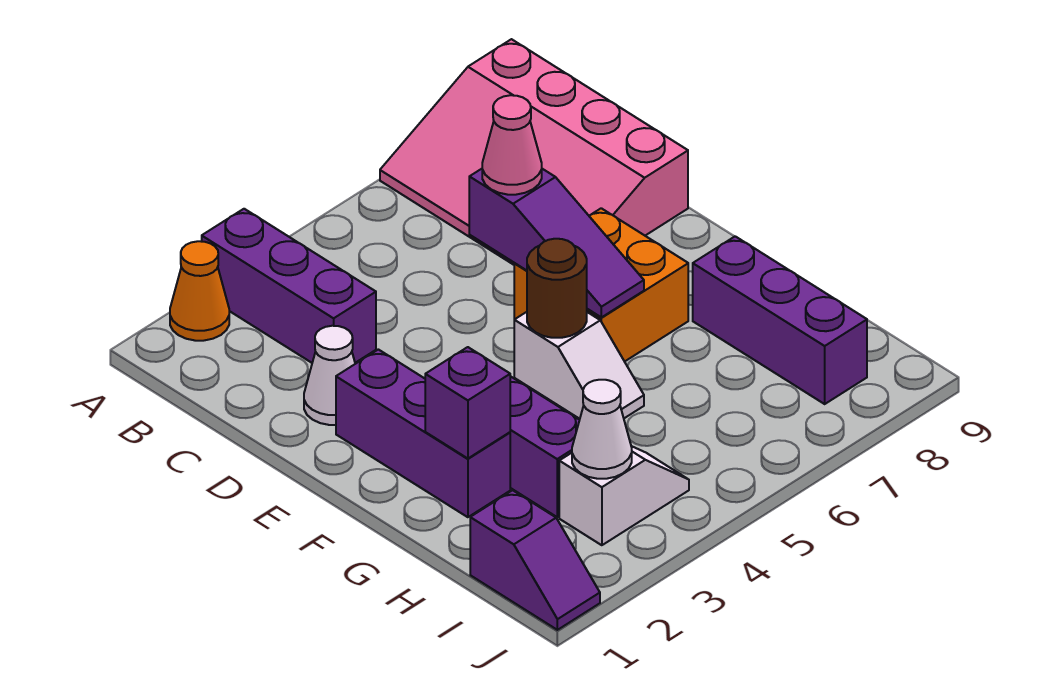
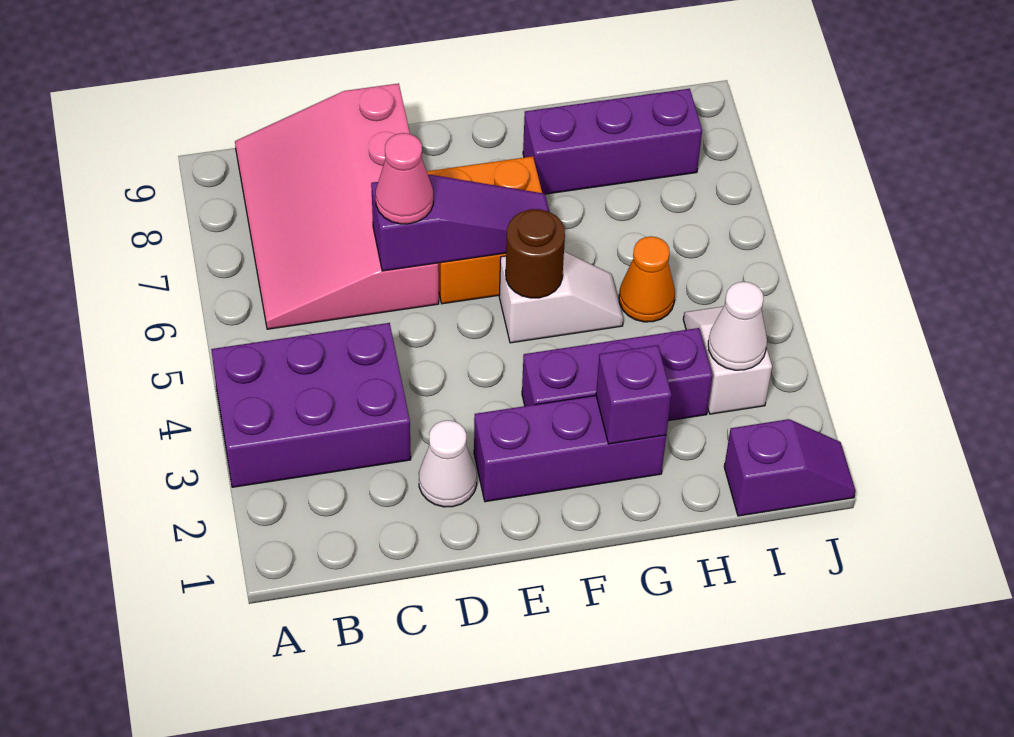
orange 1x1 cone [170,241,229,341] -> orange 1x1 cone moved to [619,236,675,322]
purple 1x3 brick [202,209,376,363] -> purple 2x3 brick [211,323,411,487]
pink 3x4 slope [380,39,688,265] -> pink 3x4 slope turned to [235,83,439,329]

